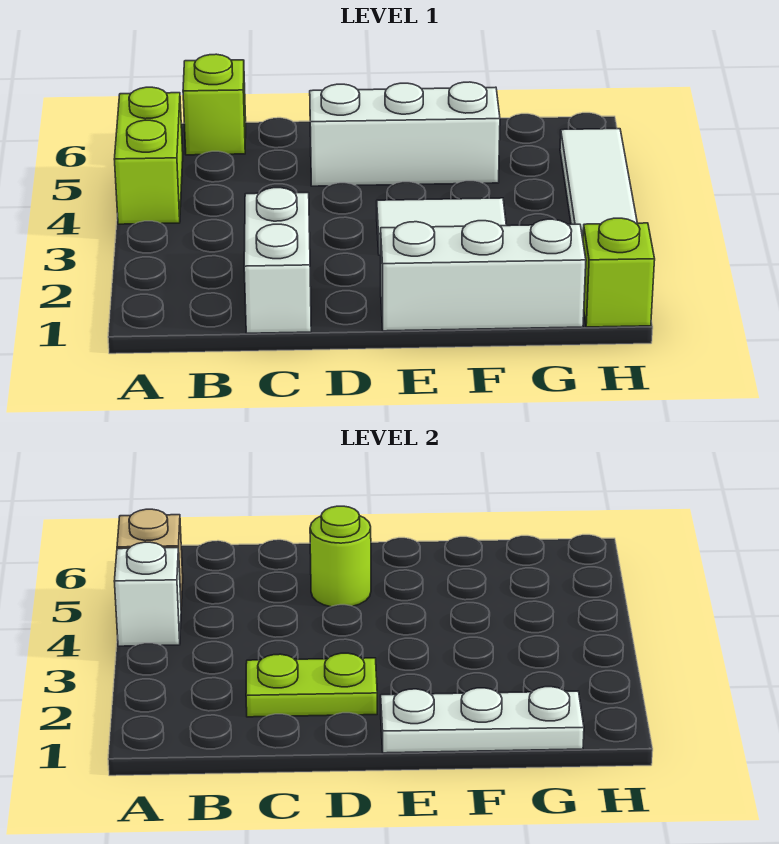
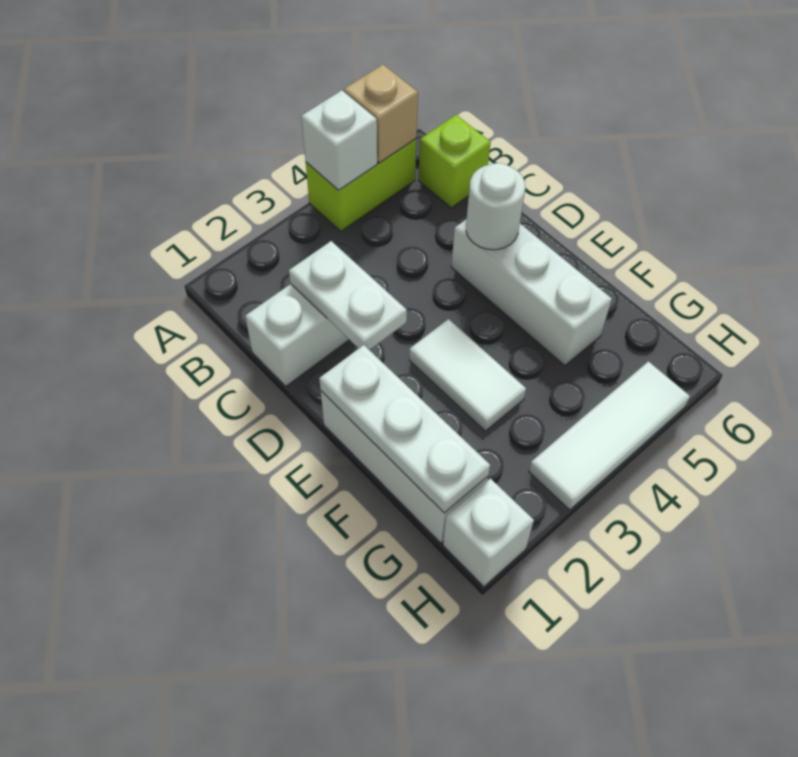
lime 1x2 plate [246,653,377,717] -> white 1x2 plate [289,241,407,350]
lime 1x1 round brick [310,506,371,607] -> white 1x1 round brick [466,163,525,250]
lime 1x1 brick [583,218,655,327] -> white 1x1 brick [443,479,534,587]

